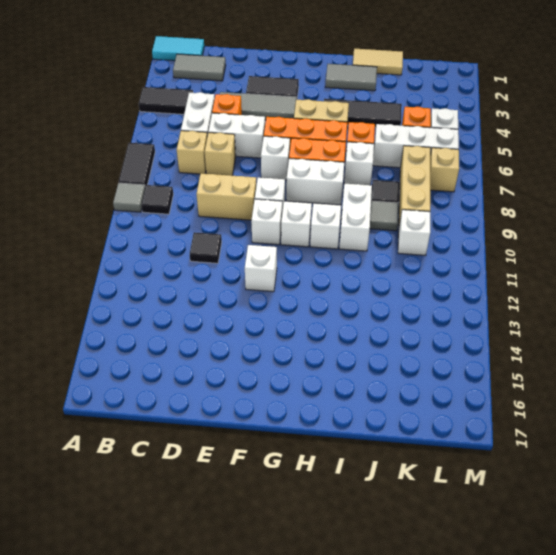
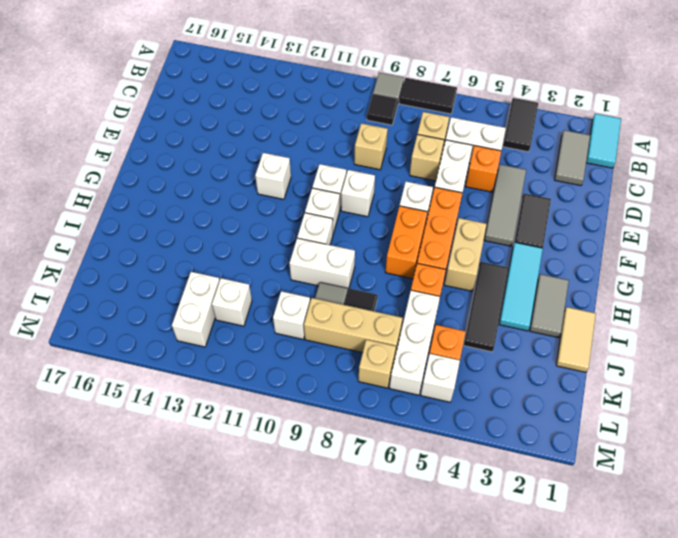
tan 1x2 brick [197,173,256,220] -> tan 1x1 brick [354,123,388,170]
black 1x1 tile [190,232,222,263] -> none
none -> cyan 1x3 tile [499,242,543,331]
white 1x2 brick [286,158,344,205] -> white 1x2 brick moved to [172,272,220,347]
white 1x1 brick [344,142,374,185] -> white 1x1 brick moved to [212,278,252,326]

